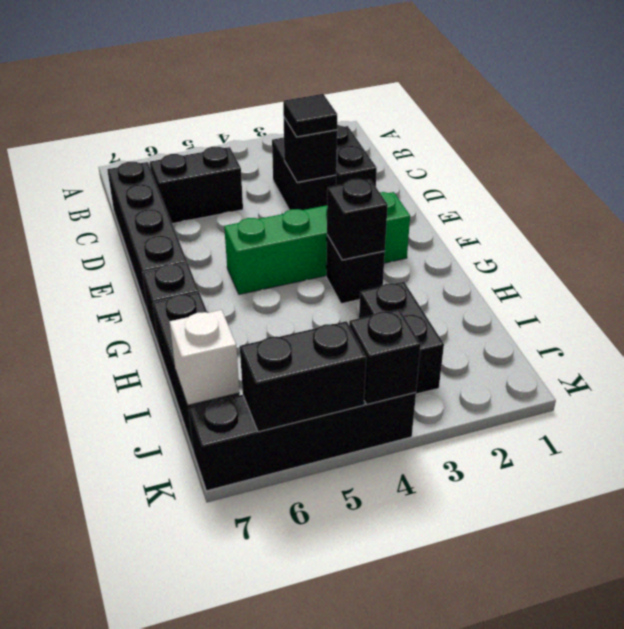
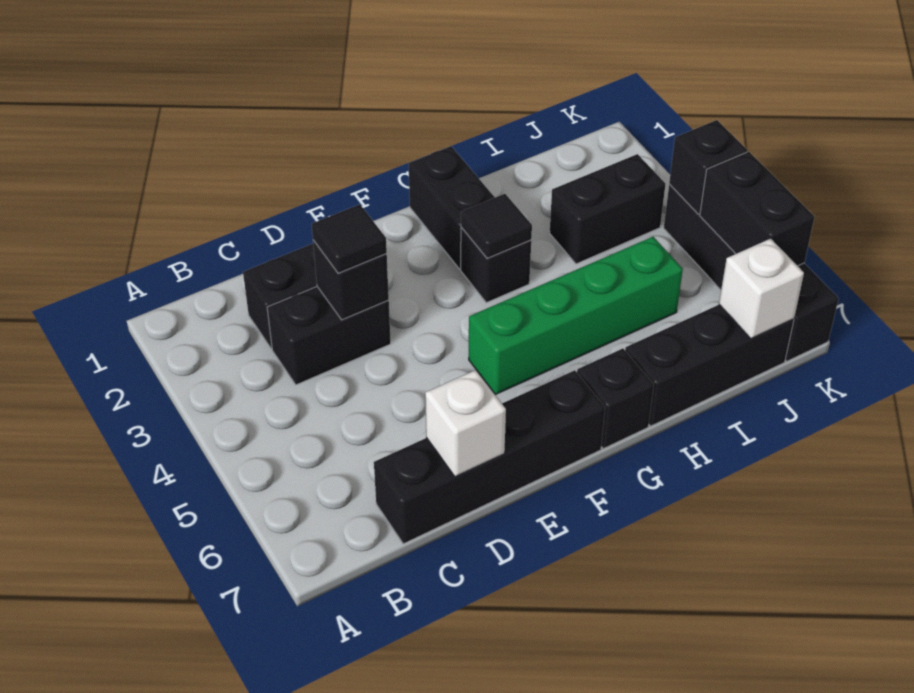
black 1x2 brick [150,147,243,224] -> black 1x2 brick moved to [409,146,495,269]
none -> white 1x1 brick [425,370,506,477]
green 1x4 brick [224,192,410,294] -> green 1x4 brick turned to [469,237,683,394]
black 1x1 brick [327,179,388,260] -> black 1x1 tile [461,194,532,258]

